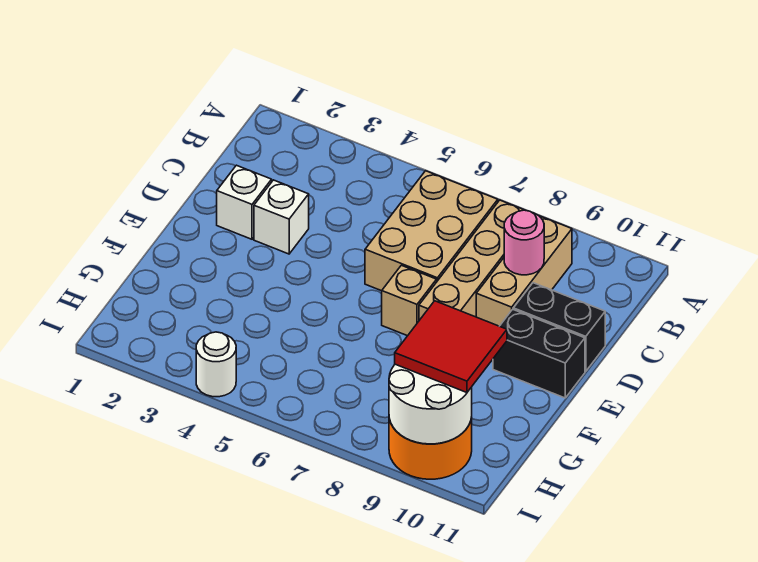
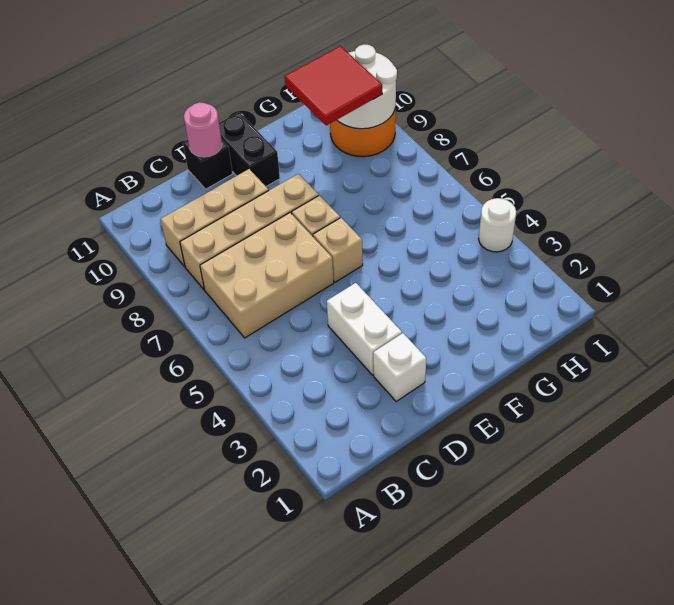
pink 1x1 round brick [504,210,544,275] -> pink 1x1 round brick moved to [184,102,222,157]
white 1x1 brick [254,180,309,254] -> white 1x2 brick [327,283,402,375]
black 1x2 brick [513,283,605,371] -> black 1x1 brick [183,140,233,189]
none -> tan 1x1 brick [313,218,363,282]

